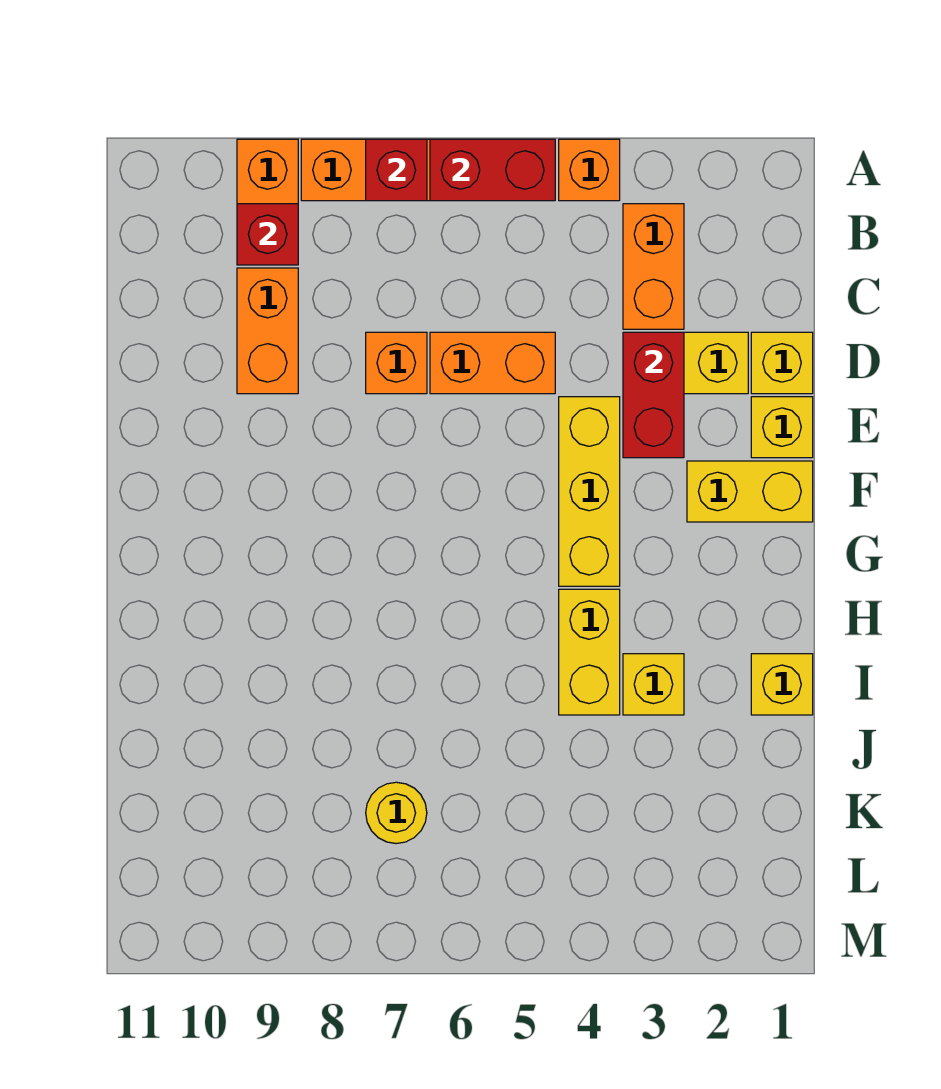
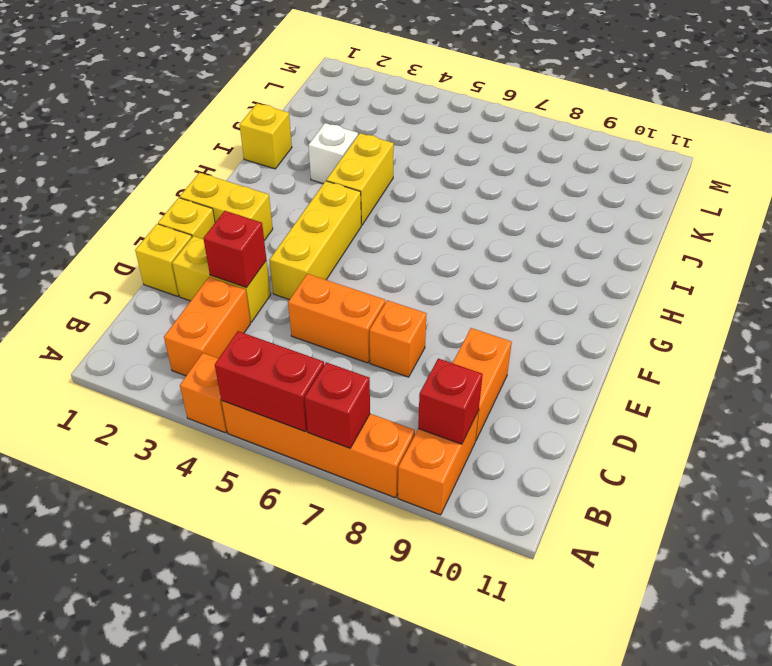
red 1x2 brick [623,332,684,458] -> red 1x1 brick [203,211,266,288]
yellow 1x1 brick [623,654,684,715] -> white 1x1 brick [308,123,358,184]
yellow 1x1 round brick [366,782,427,844] -> none

